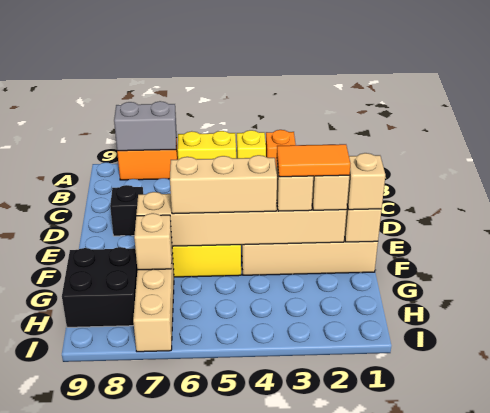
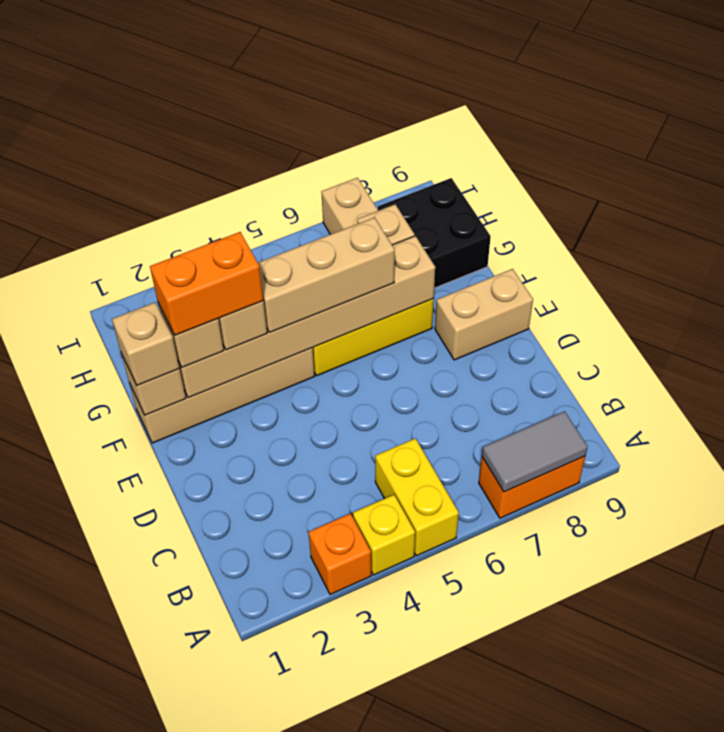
yellow 1x2 brick [177,131,236,160] -> yellow 1x2 brick turned to [375,438,459,556]
grey 1x2 brick [114,101,177,151] -> grey 1x2 tile [482,411,588,492]
black 1x1 brick [110,185,143,236] -> none
none -> tan 1x2 brick [435,269,533,360]
orange 1x2 tile [277,144,350,177] -> orange 1x2 brick [150,232,263,335]

